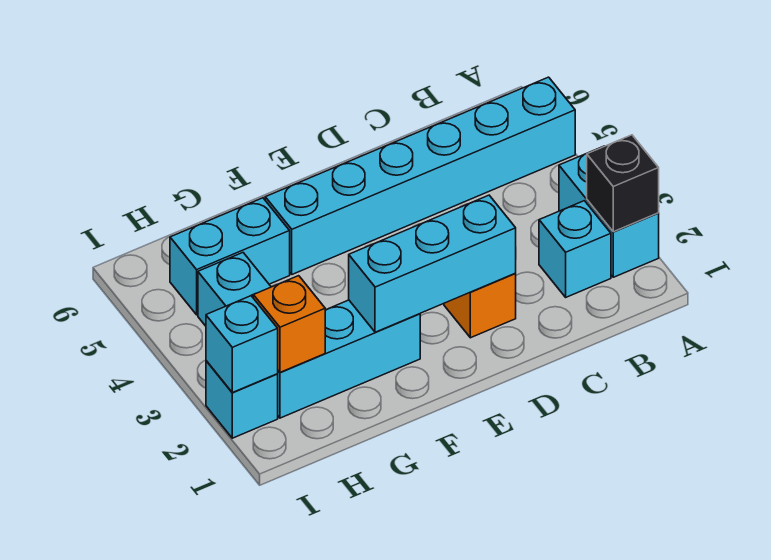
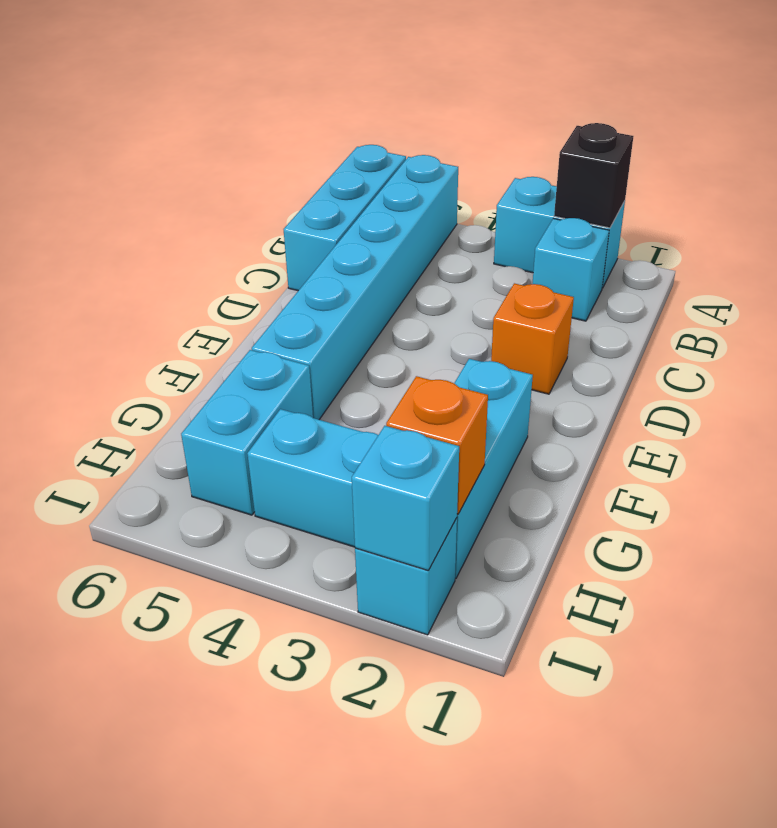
cyan 1x3 brick [349,195,516,332] -> cyan 1x3 brick moved to [284,145,406,291]

